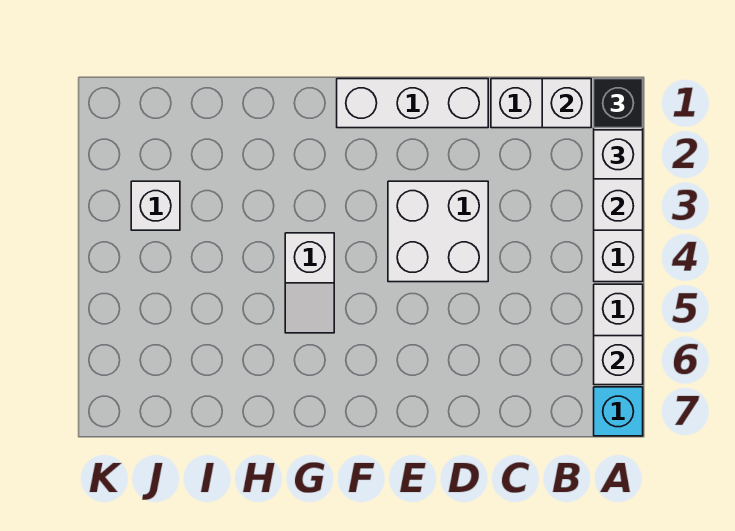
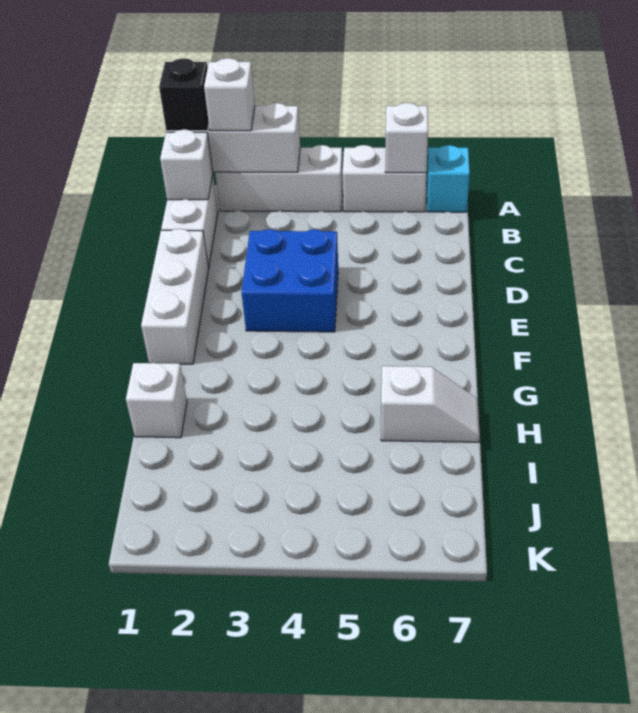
white 2x2 brick [388,181,488,282] -> blue 2x2 brick [242,229,338,332]
white 1x2 slope [285,233,334,333] -> white 1x2 slope moved to [381,366,480,442]
white 1x1 brick [131,181,180,230] -> white 1x1 brick moved to [126,363,187,438]

